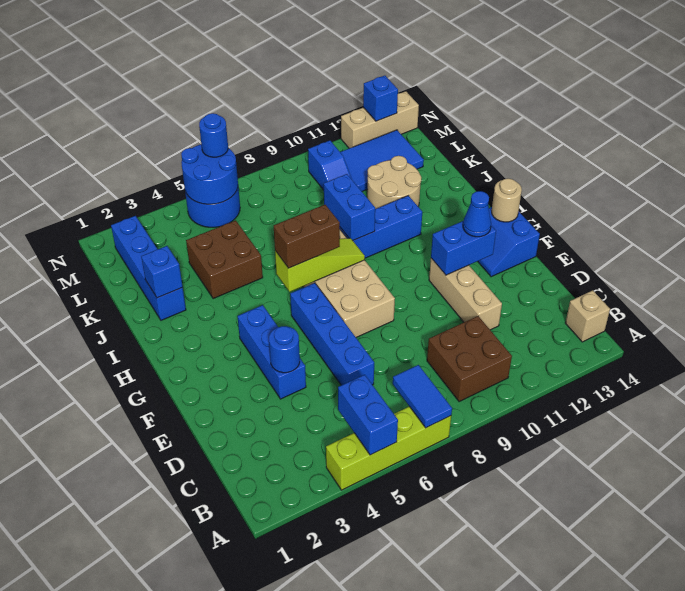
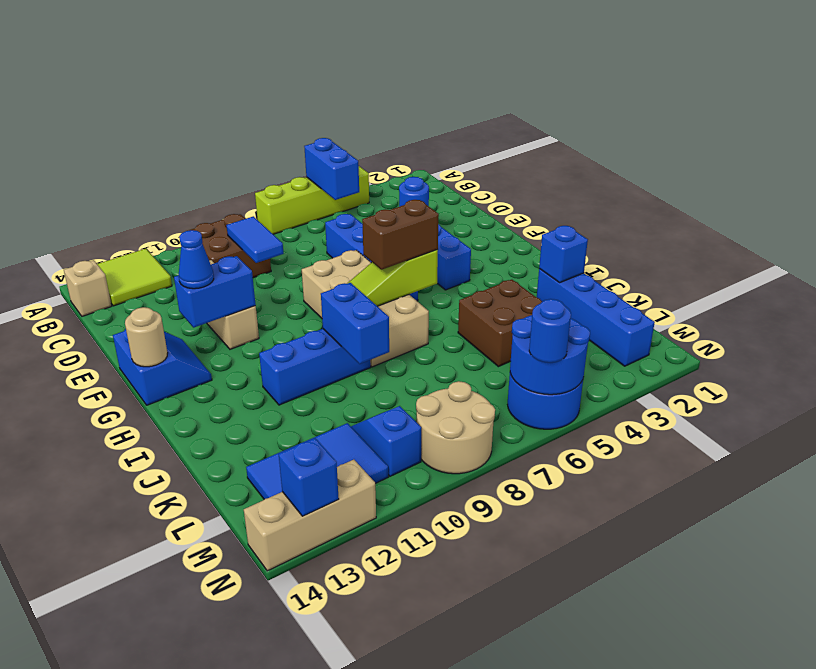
blue 1x2 tile [393,365,452,428] -> blue 1x2 tile moved to [226,216,284,263]
none -> lime 2x2 tile [97,249,172,306]
tan 2x2 round brick [367,156,421,209] -> tan 2x2 round brick moved to [416,381,495,474]

